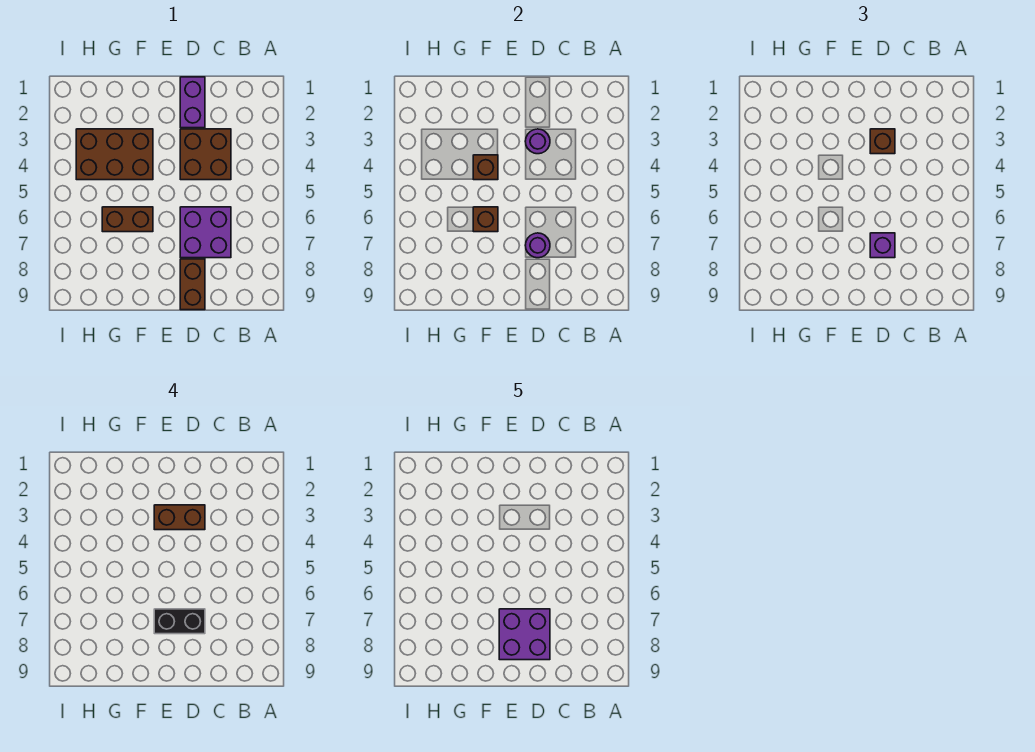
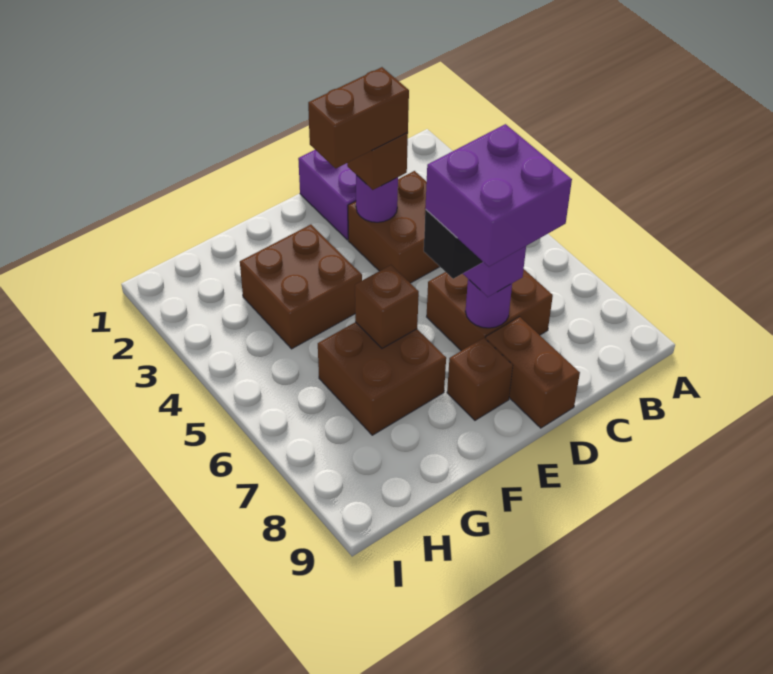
purple 2x2 brick [180,207,231,258] -> brown 2x2 brick [427,270,553,351]
brown 2x3 brick [76,129,153,180] -> brown 2x2 brick [240,225,362,349]
brown 1x1 brick [473,155,498,180] -> brown 1x1 brick moved to [447,338,513,420]
brown 1x2 brick [102,207,153,232] -> brown 2x2 brick [318,322,446,435]

